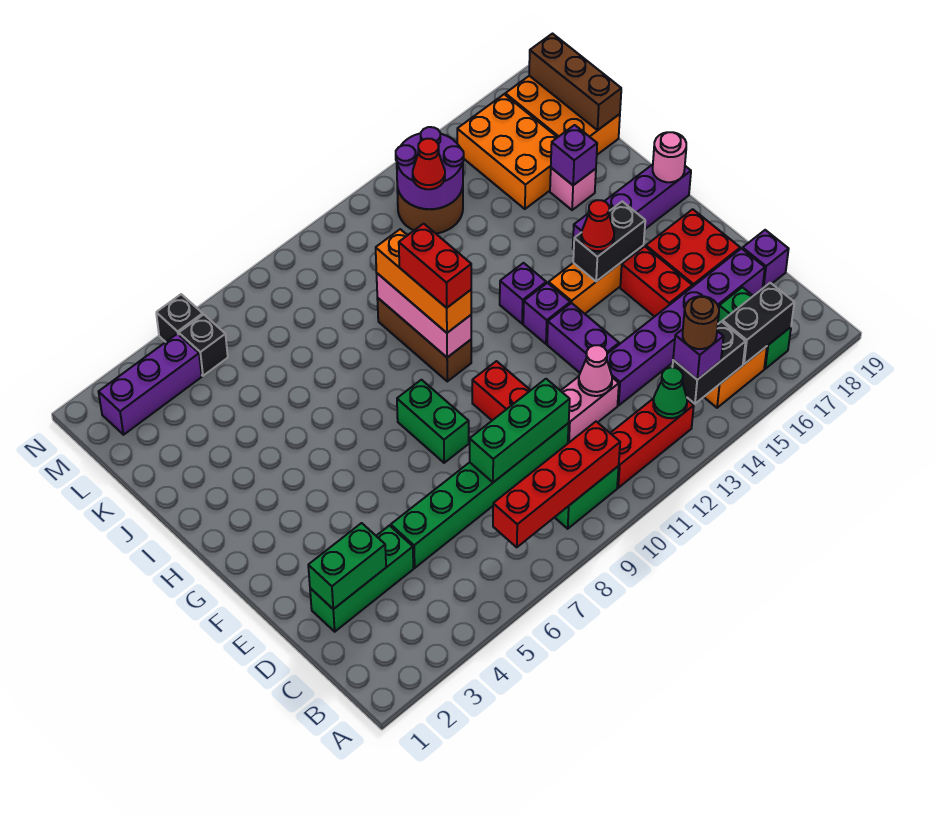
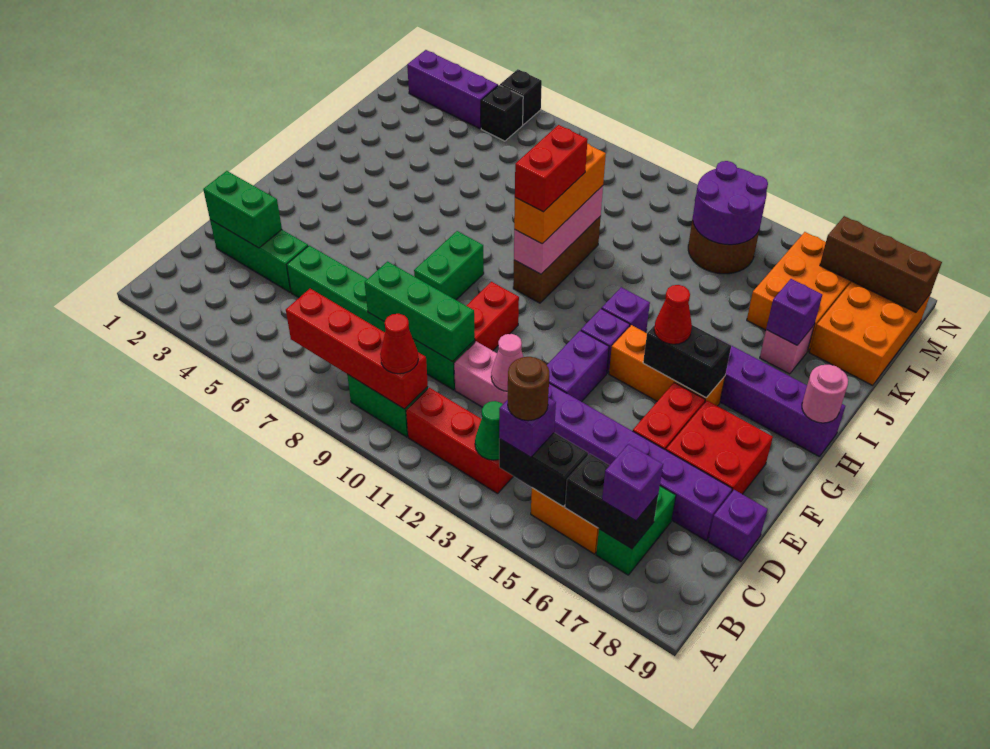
none -> purple 1x1 brick [602,444,663,521]
brown 1x3 brick [529,34,621,130] -> brown 1x3 brick turned to [820,216,942,312]
red 1x1 cone [413,139,445,189] -> red 1x1 cone moved to [380,314,418,374]

